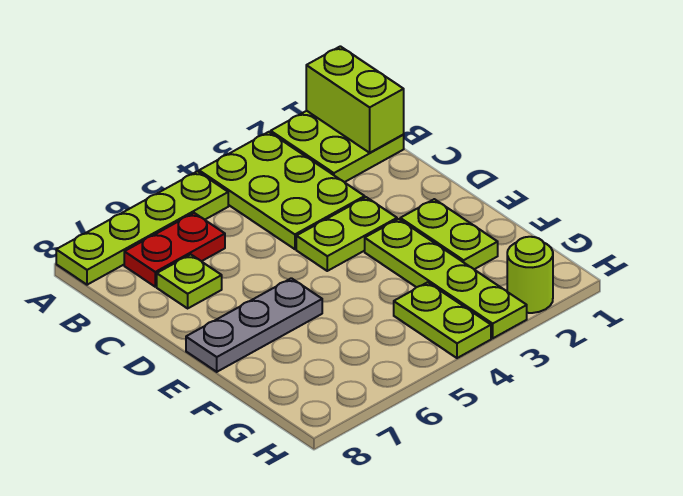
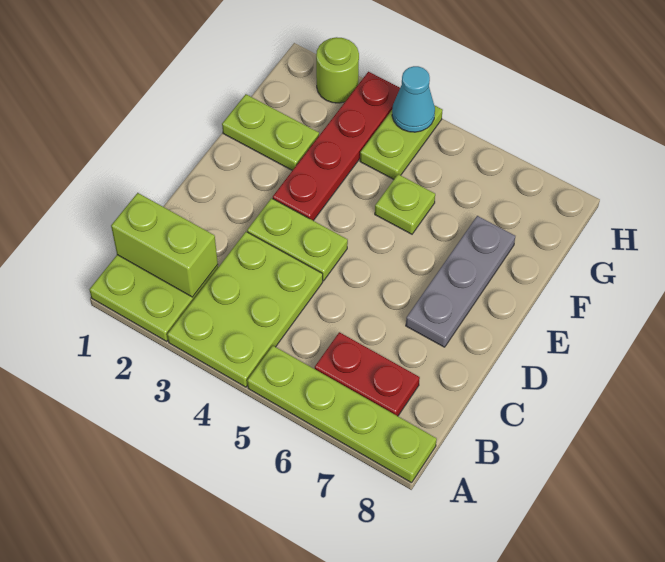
lime 1x2 brick [306,46,404,153] -> lime 1x2 brick turned to [111,193,218,297]
lime 1x1 plate [157,255,222,308] -> lime 1x1 plate moved to [375,174,435,234]
lime 1x2 plate [400,199,498,269] -> lime 1x2 plate turned to [222,94,319,170]
lime 1x4 plate [365,219,527,338] -> red 1x4 plate [273,72,400,221]
grey 1x3 plate [186,278,322,372] -> grey 1x3 plate turned to [406,216,515,347]
none -> cyan 1x1 cone [392,66,435,132]

